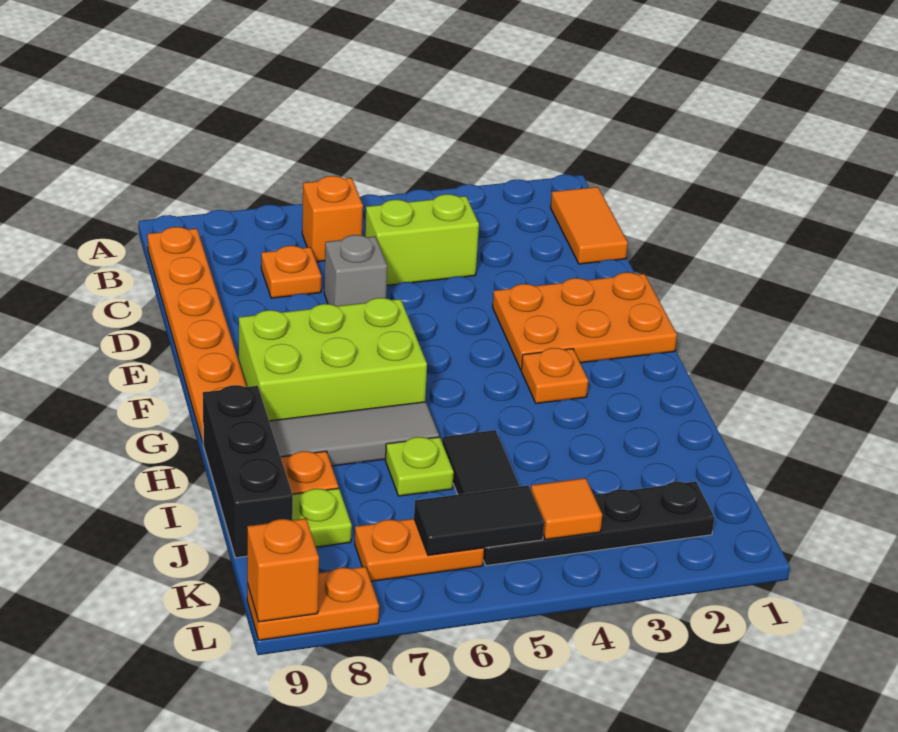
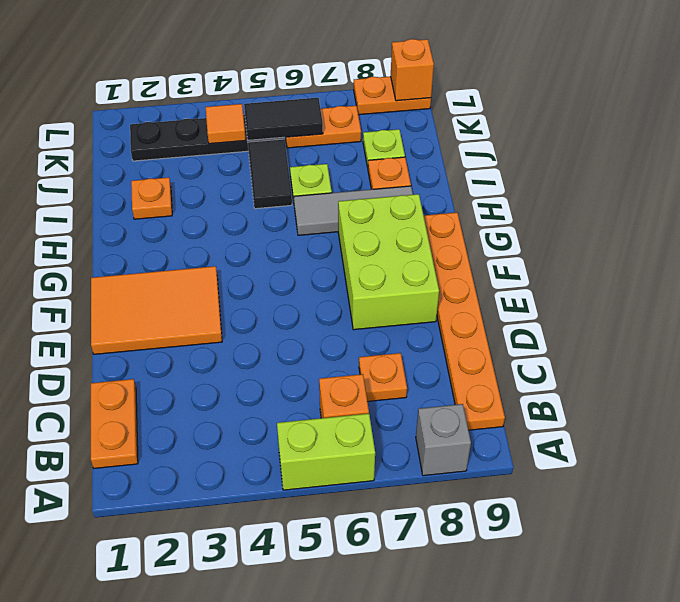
orange 1x2 tile [550,187,628,264] -> orange 1x2 plate [91,379,138,468]
lime 1x2 brick [365,194,479,285] -> lime 1x2 brick moved to [277,414,375,490]
grey 1x1 brick [324,235,387,306] -> grey 1x1 brick moved to [416,404,471,476]
orange 2x3 plate [493,272,677,369] -> orange 2x3 tile [91,266,222,354]
lime 2x3 brick [239,298,427,421] -> lime 2x3 brick turned to [338,194,439,330]
orange 1x1 plate [521,348,588,404] -> orange 1x1 plate moved to [131,177,172,219]
black 1x3 brick [203,385,293,558] -> none

